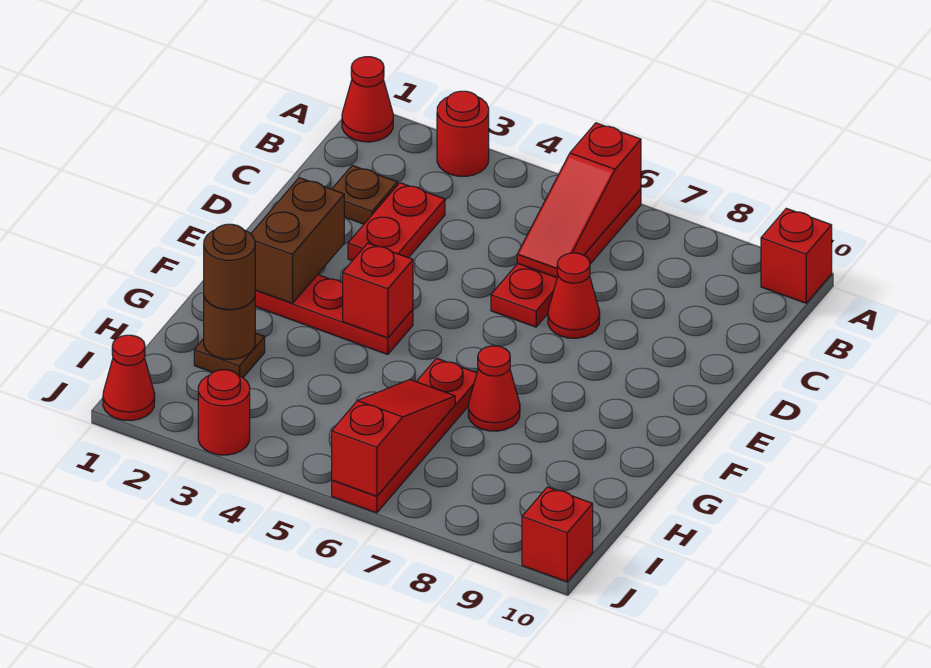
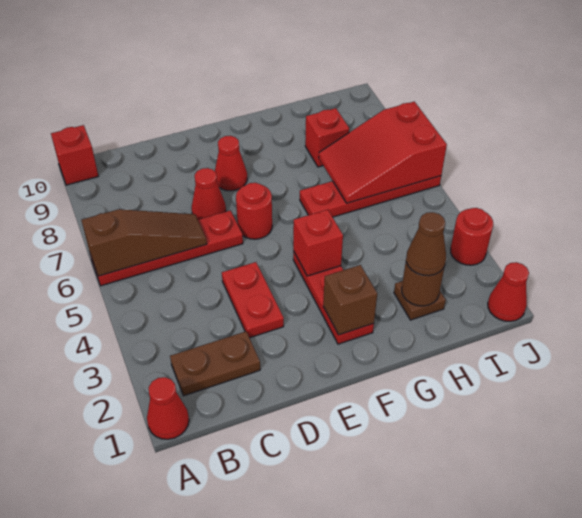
red 1x1 round brick [437,91,489,176] -> red 1x1 round brick moved to [236,183,272,239]
red 1x3 slope [517,123,641,277] -> brown 1x3 slope [81,209,207,276]
brown 1x1 plate [332,165,398,224] -> brown 1x2 plate [170,331,260,396]
red 1x2 plate [348,183,445,261] -> red 1x2 plate turned to [222,262,284,338]
brown 1x2 brick [251,178,344,303] -> brown 1x1 brick [323,265,377,335]
red 1x1 cone [468,346,520,431] -> red 1x1 cone moved to [215,136,247,191]
brown 1x1 round brick [204,224,255,310] -> brown 1x1 cone [406,212,446,276]
red 1x3 slope [332,380,455,496] -> red 2x3 slope [319,102,447,203]
red 1x1 brick [522,487,593,582] -> red 1x1 brick moved to [305,108,350,167]

